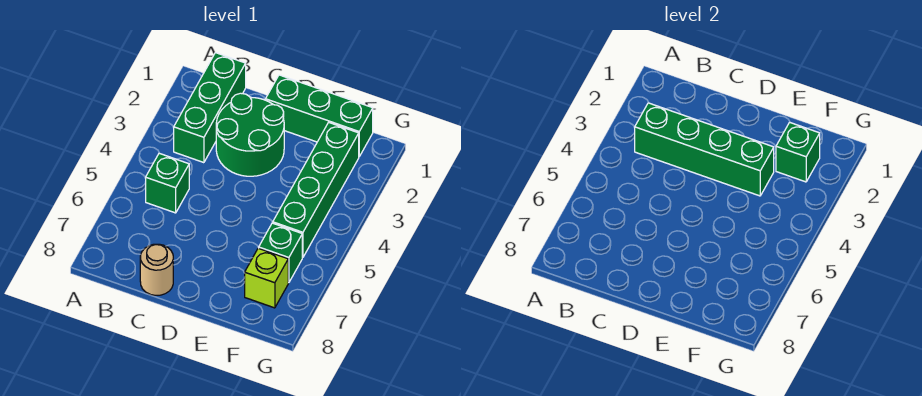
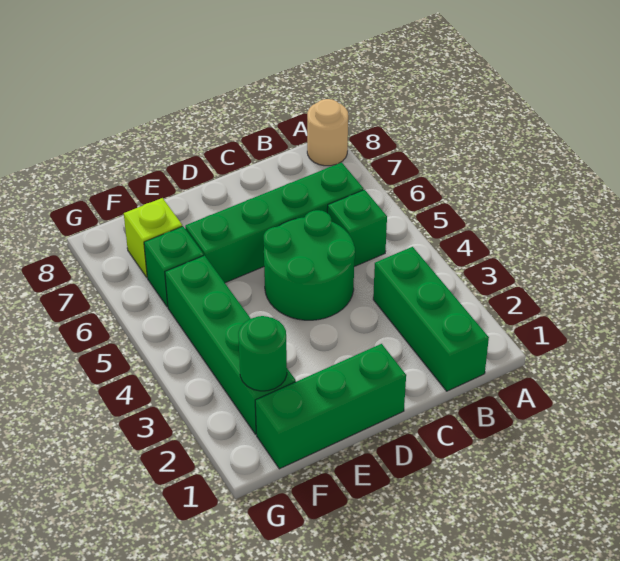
green 1x4 brick [635,103,774,196] -> green 1x4 brick moved to [185,162,364,283]
green 2x2 round brick [216,93,284,176] -> green 2x2 round brick moved to [264,210,355,320]
tan 1x1 round brick [140,244,173,295] -> tan 1x1 round brick moved to [307,99,348,166]
green 1x1 brick [776,122,820,182] -> green 1x1 round brick [238,316,287,391]

